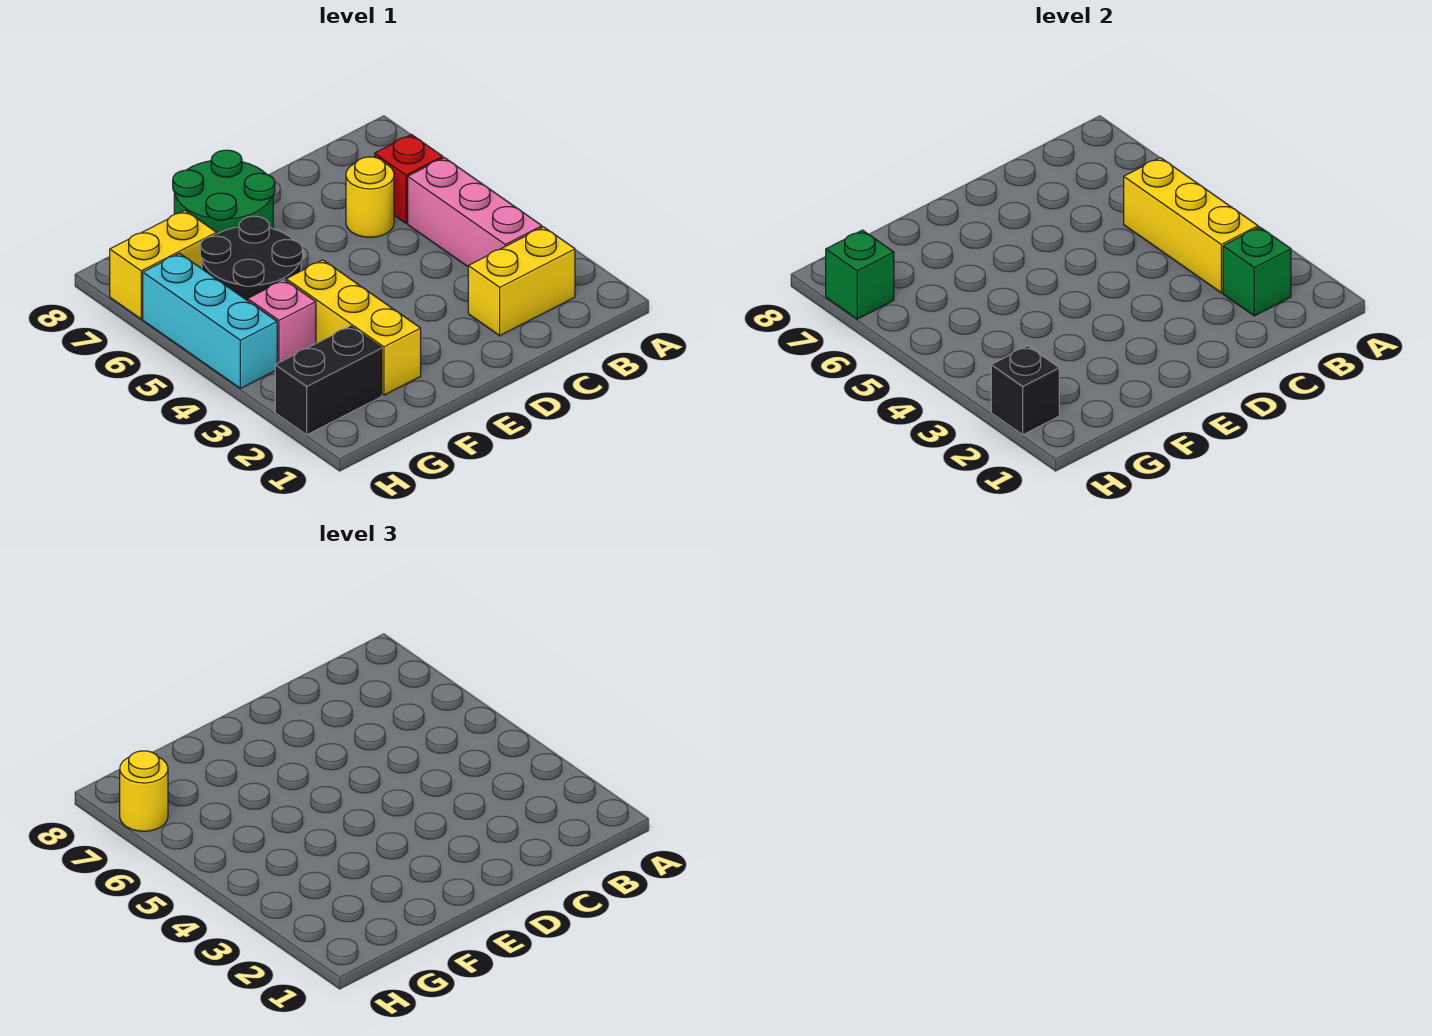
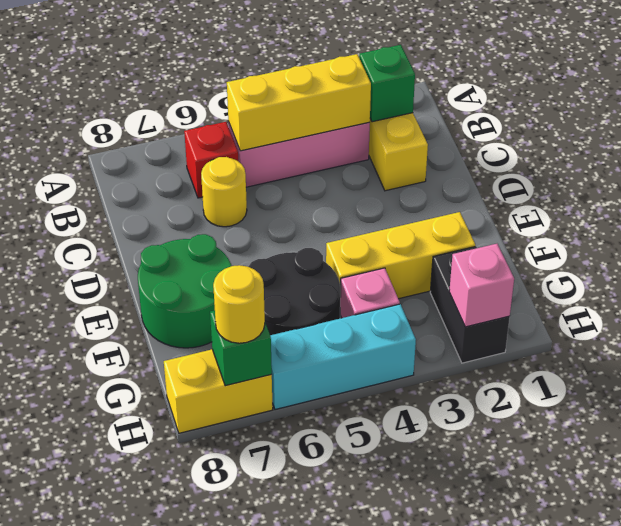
yellow 1x2 brick [110,211,217,319] -> yellow 1x2 brick turned to [164,349,273,433]
black 1x1 brick [991,346,1059,435] -> pink 1x1 brick [449,244,514,327]

